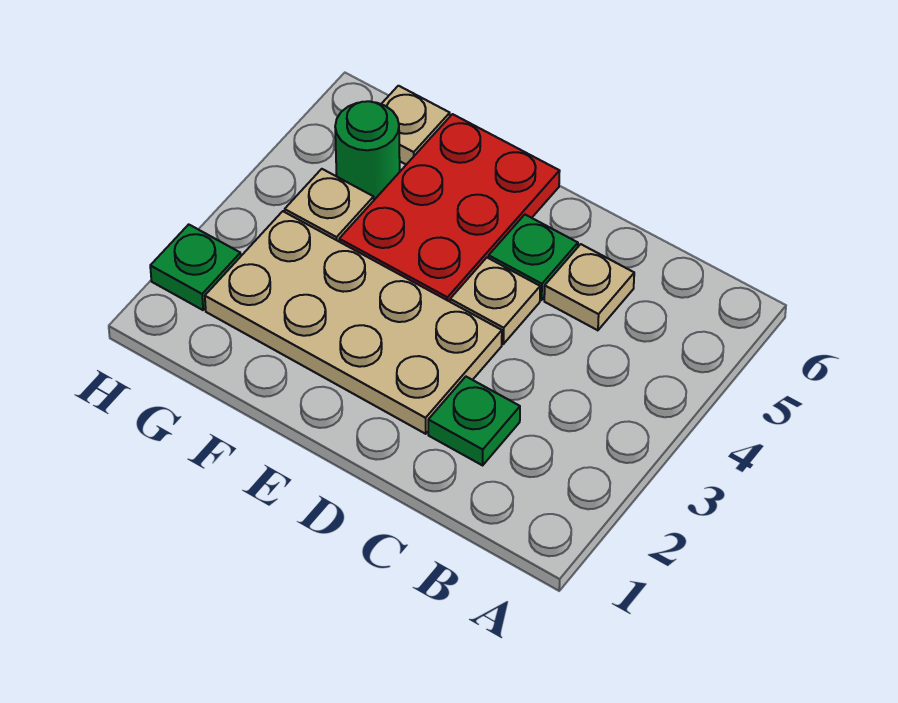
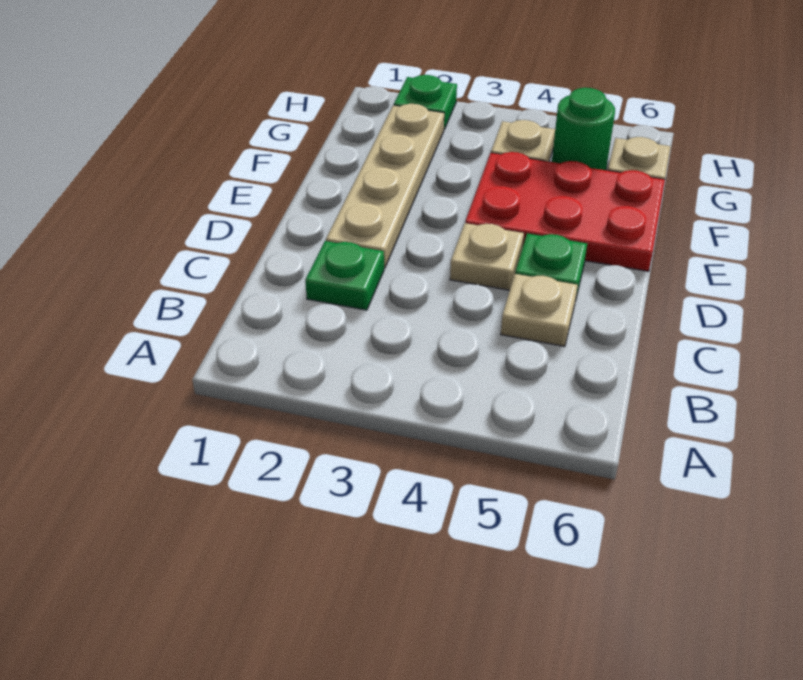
tan 2x4 plate [205,211,502,434] -> tan 1x4 plate [326,104,444,268]

